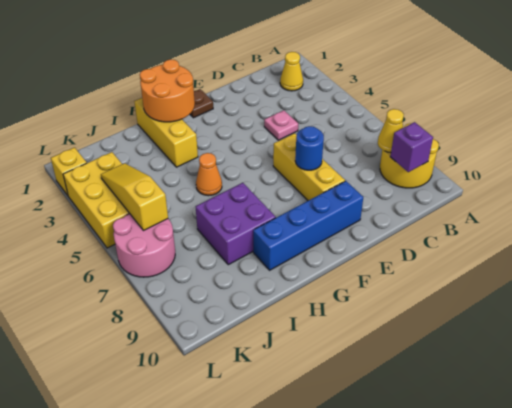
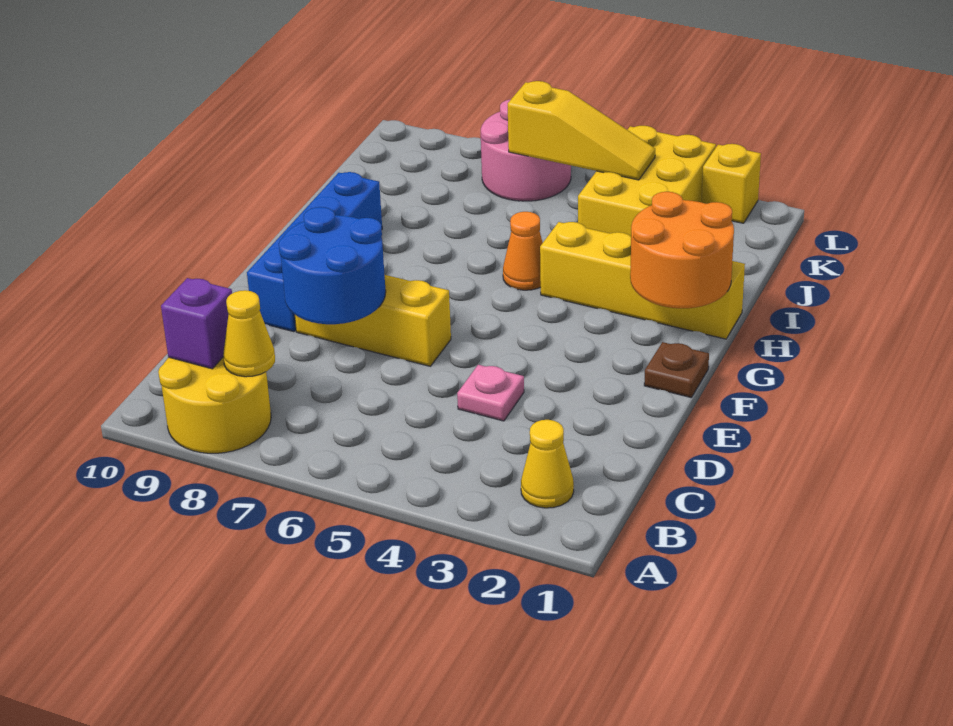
blue 1x1 round brick [295,126,324,170] -> blue 2x2 round brick [279,207,386,324]
yellow 1x3 brick [134,98,198,167] -> yellow 1x4 brick [540,222,745,339]
purple 2x2 brick [196,183,276,265] -> none
yellow 2x3 brick [63,152,130,248] -> yellow 2x3 brick turned to [578,126,716,236]

